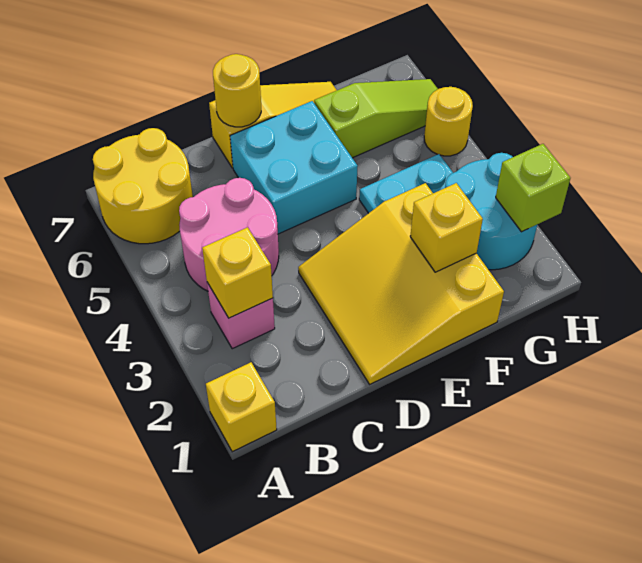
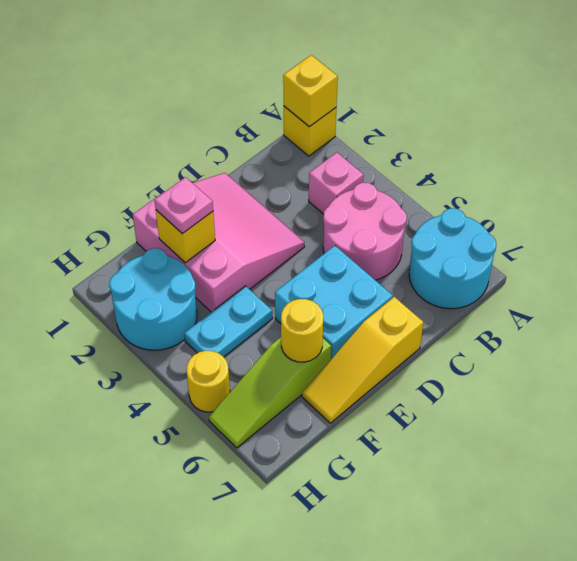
yellow 2x2 round brick [93,128,193,244] -> cyan 2x2 round brick [409,208,496,309]
yellow 1x1 brick [202,227,273,318] -> yellow 1x1 brick moved to [283,55,338,127]
yellow 3x3 slope [298,183,504,384] -> pink 3x3 slope [133,173,304,312]
yellow 1x1 round brick [213,54,261,127] -> yellow 1x1 round brick moved to [281,299,323,362]
none -> pink 1x1 plate [154,177,213,234]
lime 1x1 brick [496,144,570,232] -> none

